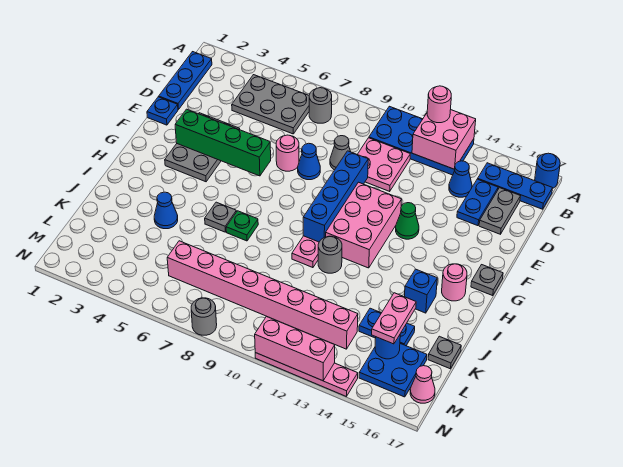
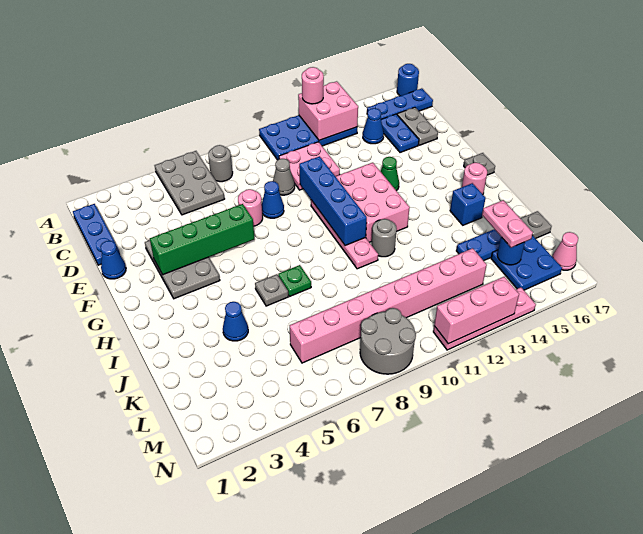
grey 2x3 plate [232,75,309,134] -> grey 2x3 plate turned to [154,151,225,215]
blue 1x1 plate [147,97,178,125] -> blue 1x1 cone [100,241,126,279]
grey 1x1 round brick [191,298,217,335] -> grey 2x2 round brick [360,308,416,374]

